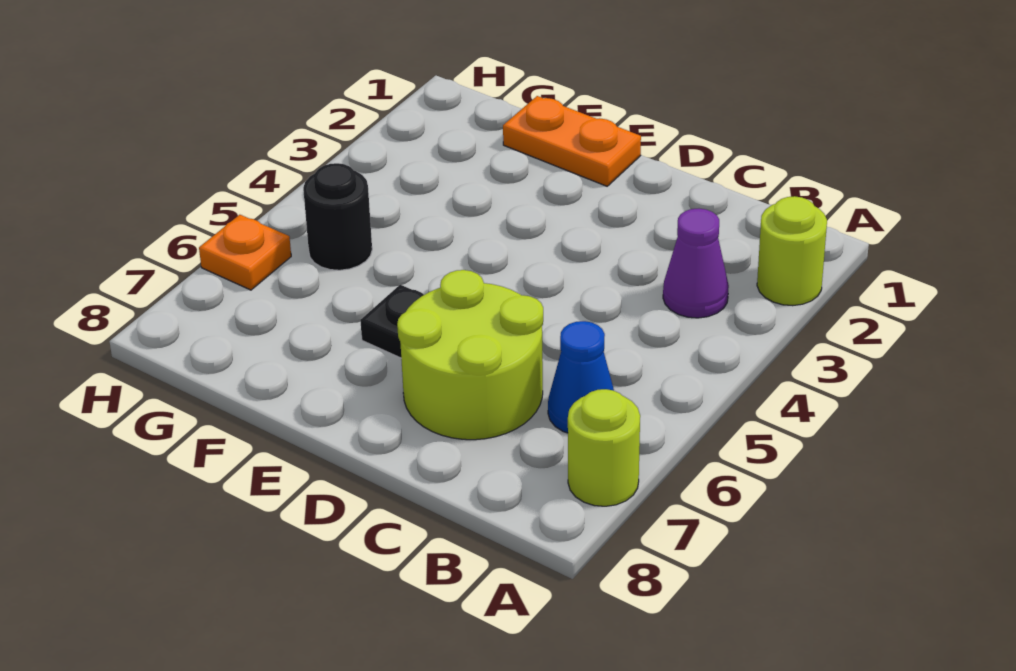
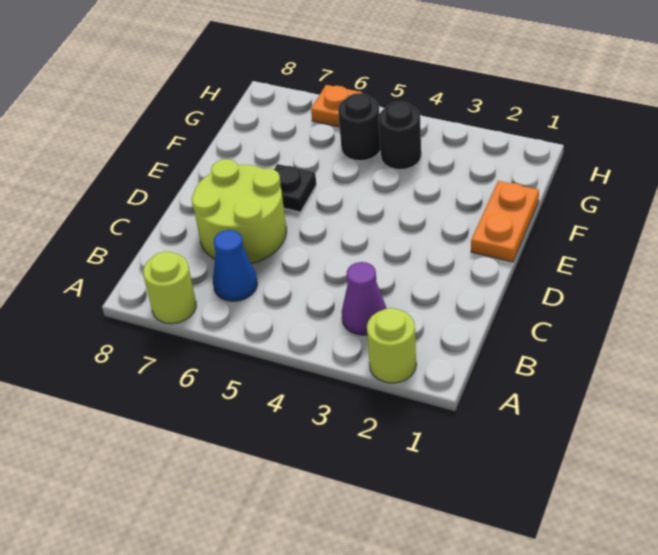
none -> black 1x1 round brick [379,102,421,170]

